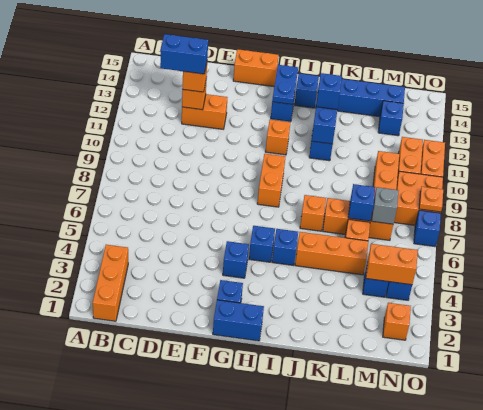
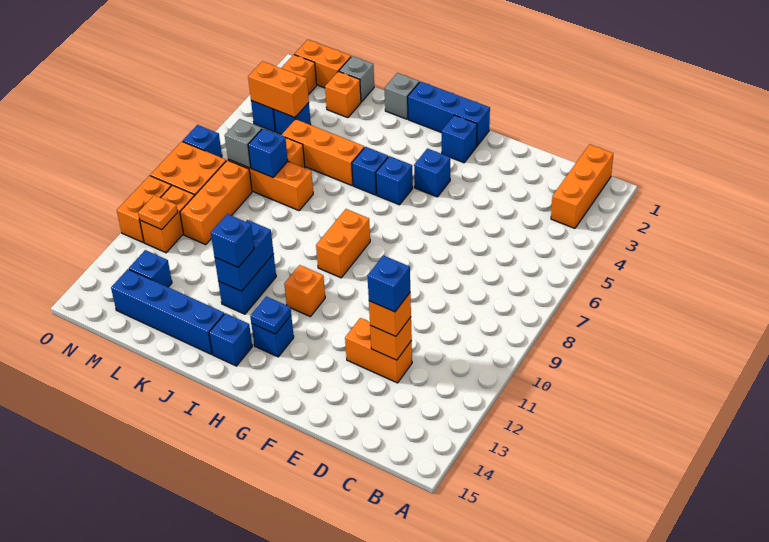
blue 1x2 brick [160,34,208,74] -> blue 1x1 brick [368,255,410,312]
orange 1x2 brick [233,49,278,86] -> orange 1x2 brick moved to [294,40,351,88]
blue 1x2 brick [213,300,264,341] -> blue 1x3 brick [408,82,490,146]
blue 1x2 plate [272,65,298,105] -> blue 1x1 plate [250,296,291,334]
none -> grey 1x1 brick [385,73,419,119]
orange 1x1 brick [300,195,326,231] -> orange 1x1 brick moved to [325,71,361,118]
none -> grey 1x1 brick [339,56,374,102]
orange 1x1 plate [419,187,443,212] -> orange 1x1 plate moved to [138,195,178,229]

